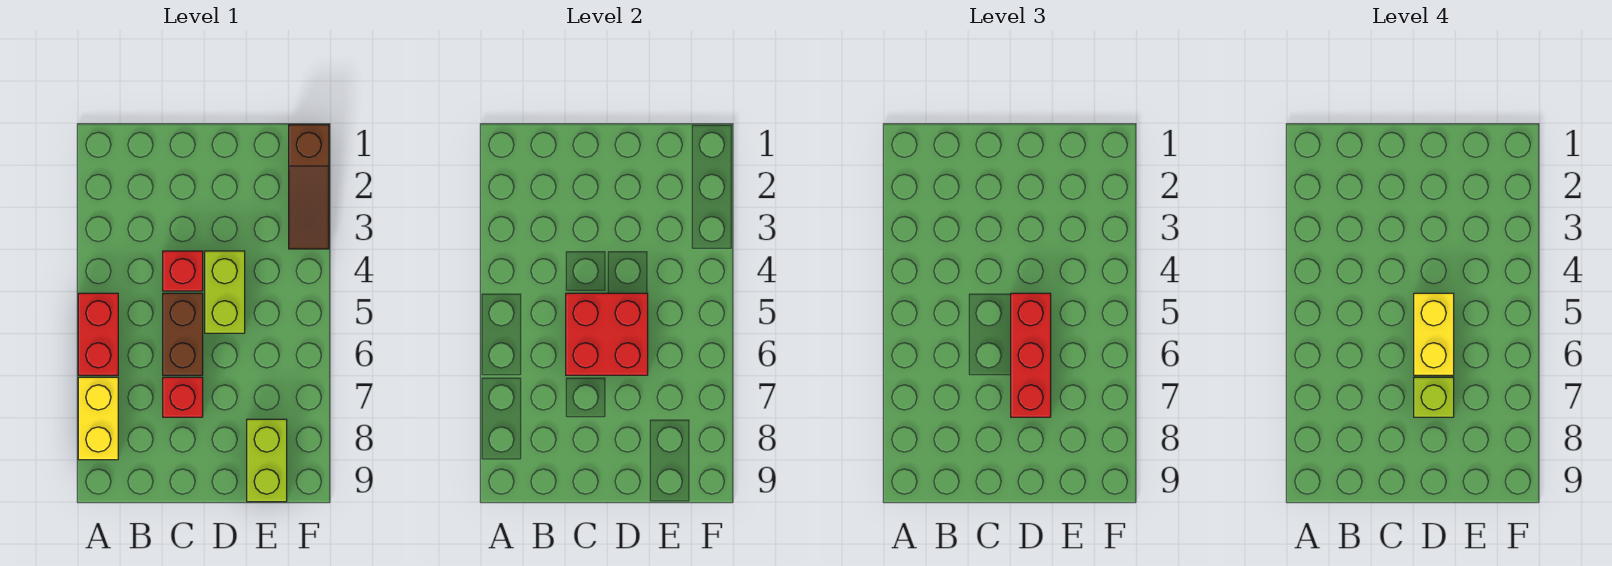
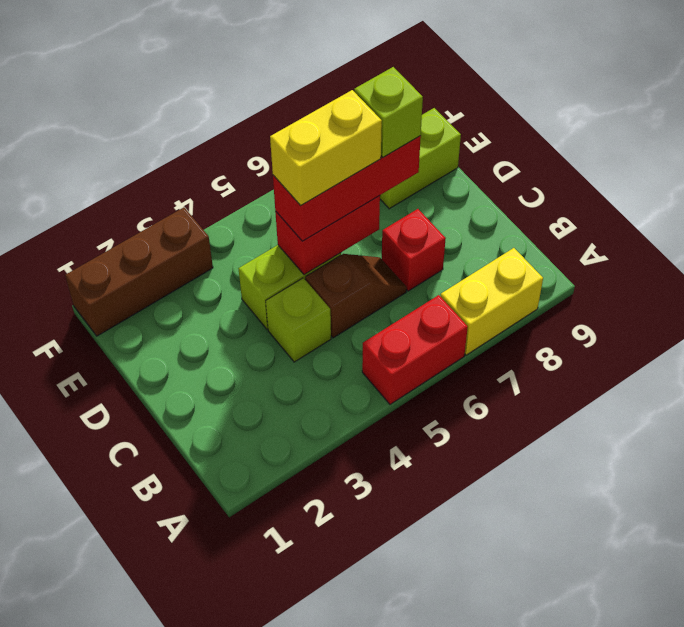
red 1x1 brick [163,251,203,291] -> lime 1x1 brick [266,278,331,362]
brown 1x2 brick [163,293,203,375] -> brown 1x2 slope [305,254,407,338]
red 2x2 brick [566,293,648,375] -> red 1x2 brick [275,196,380,275]
brown 1x3 slope [289,125,329,249] -> brown 1x3 brick [65,207,213,336]

